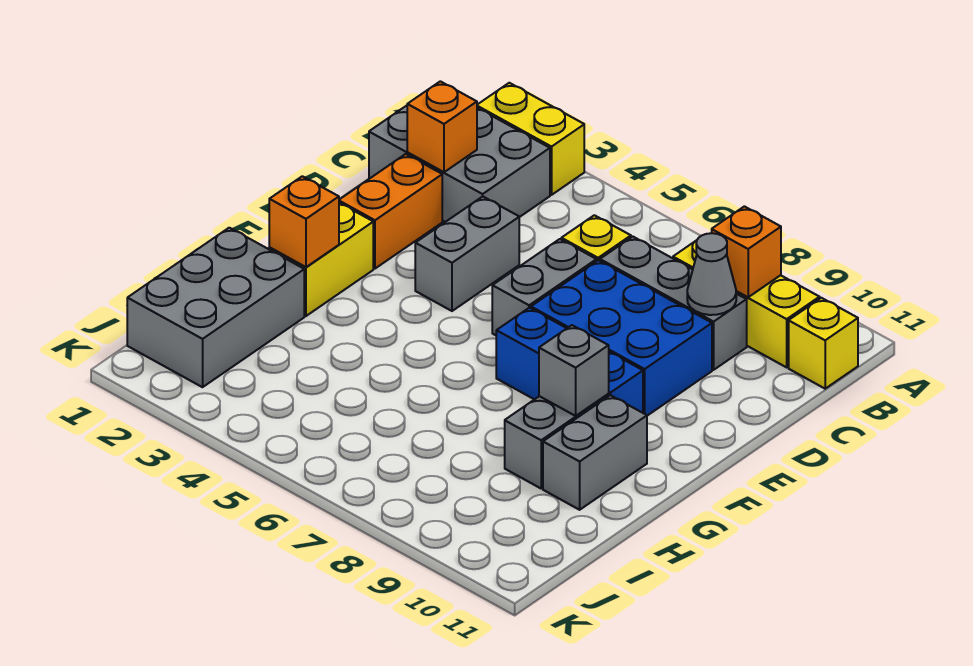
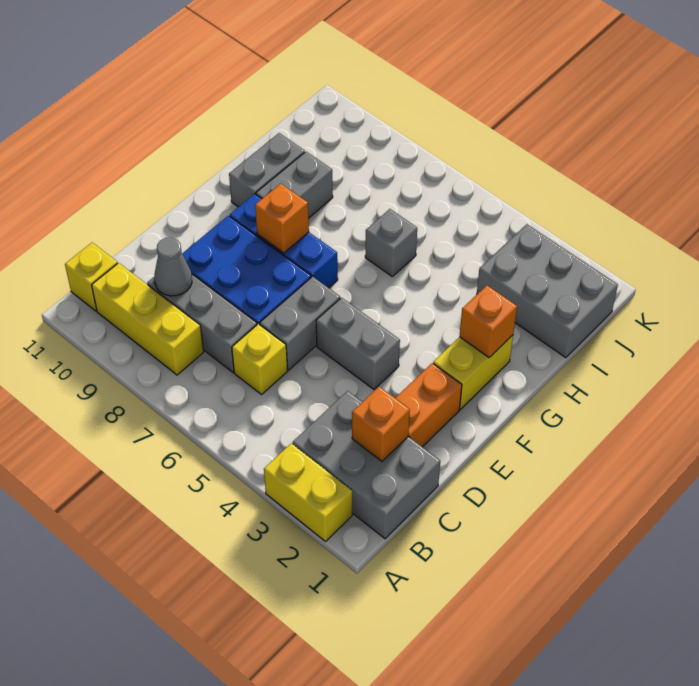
orange 1x1 brick [712,206,781,297] -> orange 1x1 brick moved to [255,184,309,253]
grey 1x2 brick [415,197,519,311] -> grey 1x2 brick turned to [316,298,400,389]
grey 1x1 brick [539,325,609,416] -> grey 1x1 brick moved to [365,209,417,277]
grey 2x3 brick [127,228,304,387] -> grey 2x3 brick turned to [477,224,618,358]

